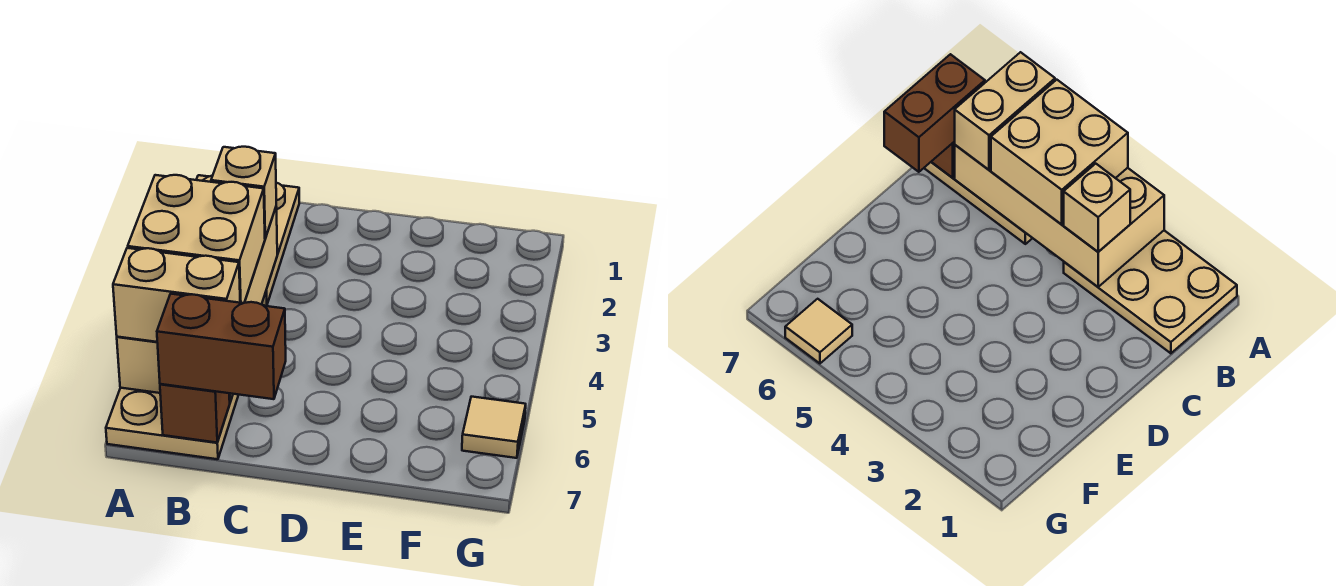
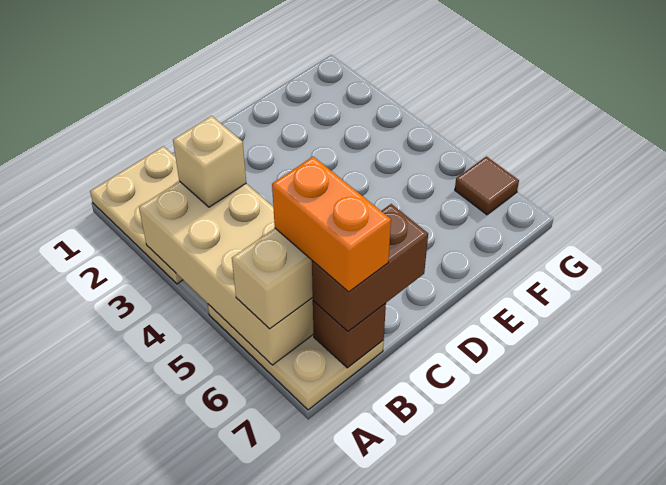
tan 2x2 brick [128,175,265,303] -> none
none -> orange 1x2 brick [272,157,391,292]
tan 1x1 tile [462,397,526,458] -> brown 1x1 tile [455,156,519,215]

